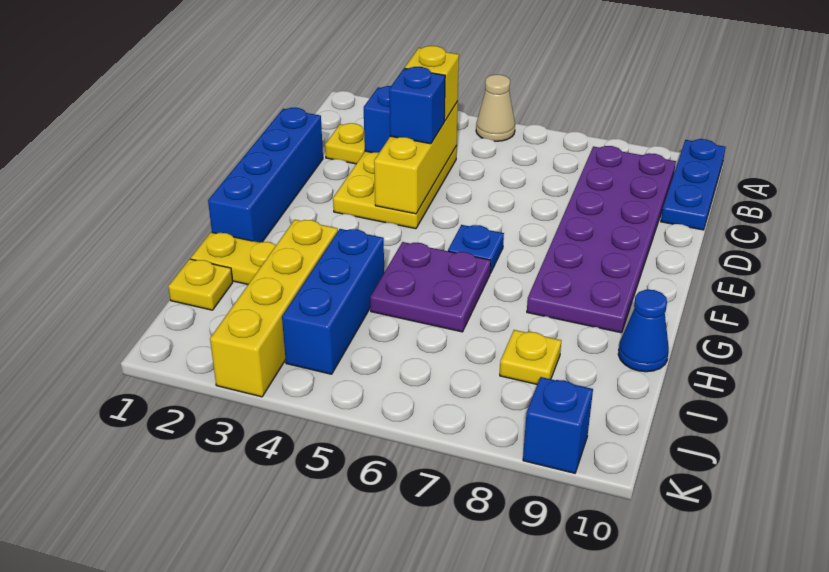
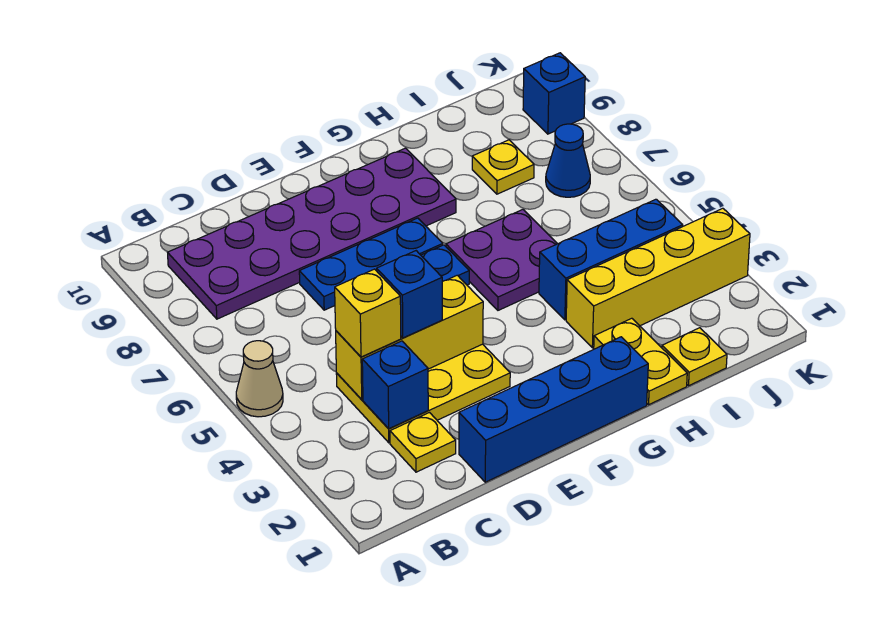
blue 1x3 plate [661,139,726,230] -> blue 1x3 plate moved to [299,218,443,310]
blue 1x1 cone [618,290,669,372] -> blue 1x1 cone moved to [546,124,590,197]

